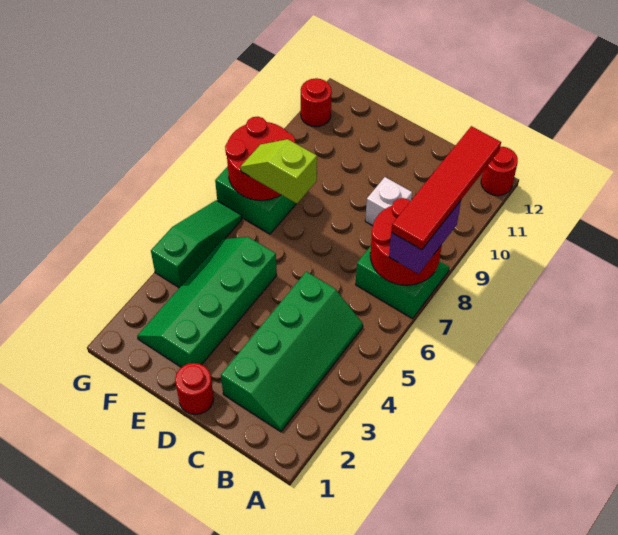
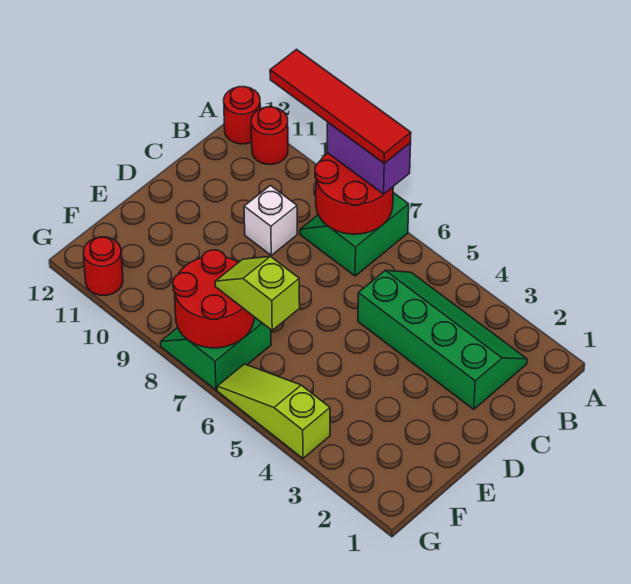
red 1x1 round brick [175,363,214,414] -> red 1x1 round brick moved to [251,107,288,164]
green 2x4 slope [137,237,277,367] -> none
lime 1x2 slope [240,139,317,203] -> lime 1x2 slope turned to [215,256,300,330]
green 1x3 slope [151,200,242,288] -> lime 1x3 slope [217,364,330,458]

